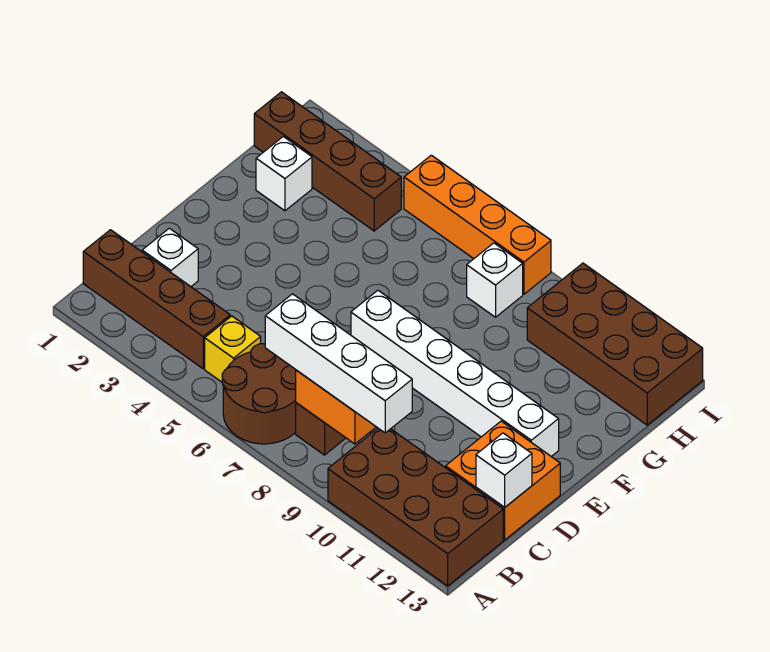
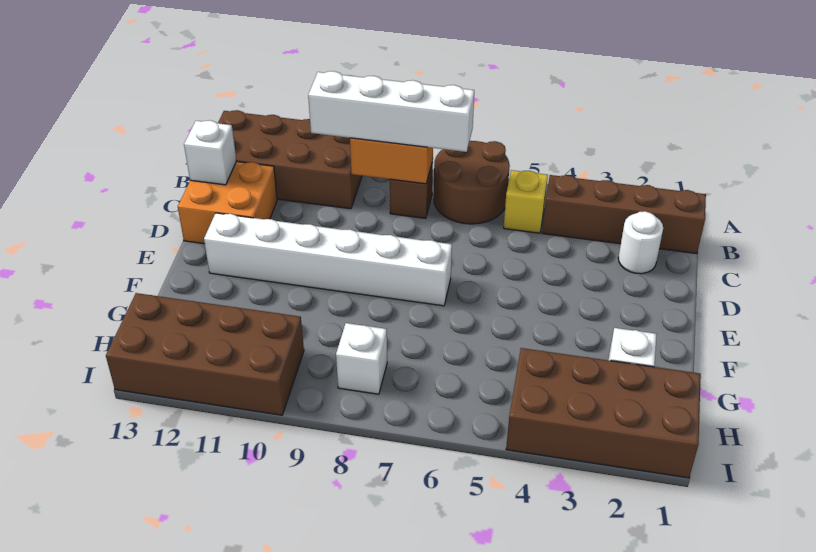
white 1x1 brick [142,228,198,286] -> white 1x1 round brick [618,211,663,274]
brown 1x4 brick [254,92,401,231] -> brown 2x4 brick [506,348,701,478]
orange 1x4 brick [404,155,551,294] -> none

